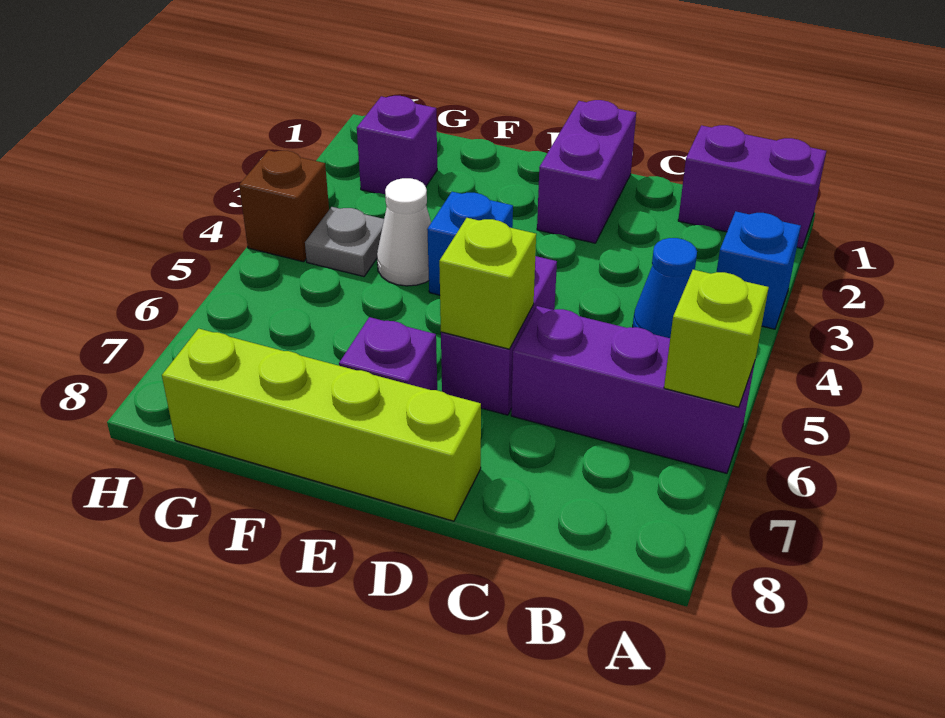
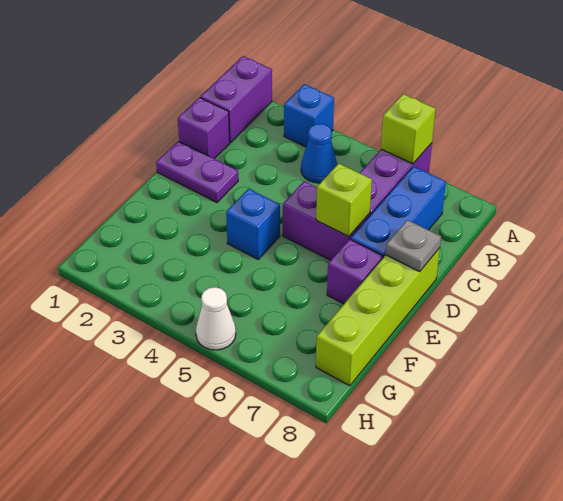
none -> blue 1x3 brick [351,166,446,258]
purple 1x2 brick [537,100,636,243] -> purple 1x2 plate [156,141,238,203]
white 1x1 cone [377,178,431,286] -> white 1x1 cone moved to [196,287,236,350]
purple 1x1 brick [357,96,437,194] -> purple 1x1 brick moved to [178,97,230,159]
grey 1x1 plate [305,207,384,277] -> grey 1x1 plate moved to [386,220,441,271]
brown 1x1 brick [239,150,329,262] -> none

